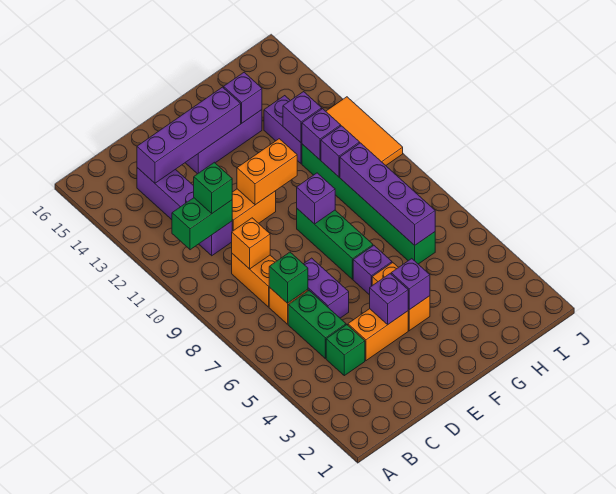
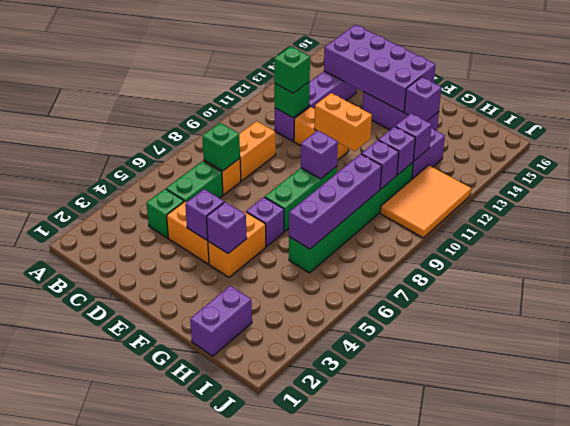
green 1x2 brick [172,198,232,250] -> green 1x1 brick [274,82,310,118]
orange 1x1 brick [232,218,270,269] -> none
purple 1x4 brick [137,87,241,183] -> purple 2x4 brick [324,25,436,112]
purple 1x2 brick [304,258,349,318] -> purple 1x2 brick moved to [190,286,252,356]

